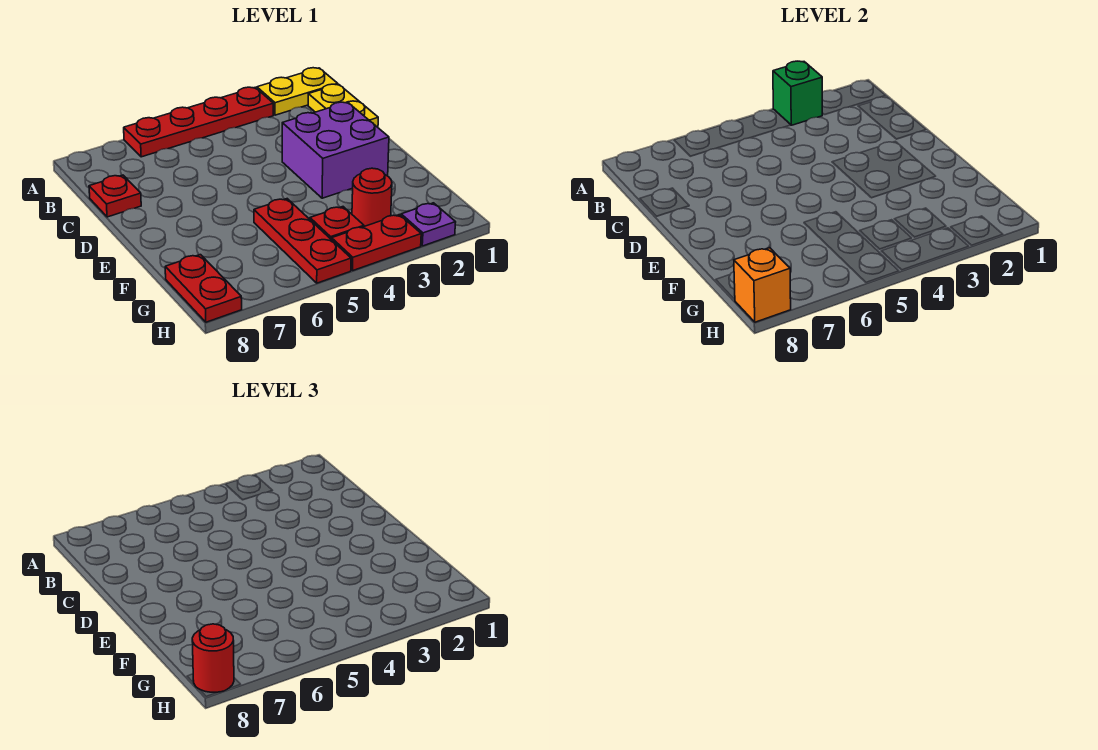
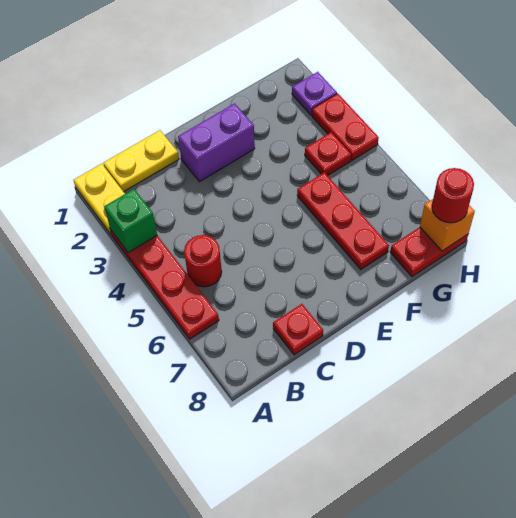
purple 2x2 brick [282,102,389,198] -> purple 1x2 brick [178,103,255,182]
red 1x3 plate [254,199,351,283] -> red 1x3 plate turned to [297,172,389,269]
red 1x1 round brick [352,168,392,226] -> red 1x1 round brick moved to [184,235,222,287]

